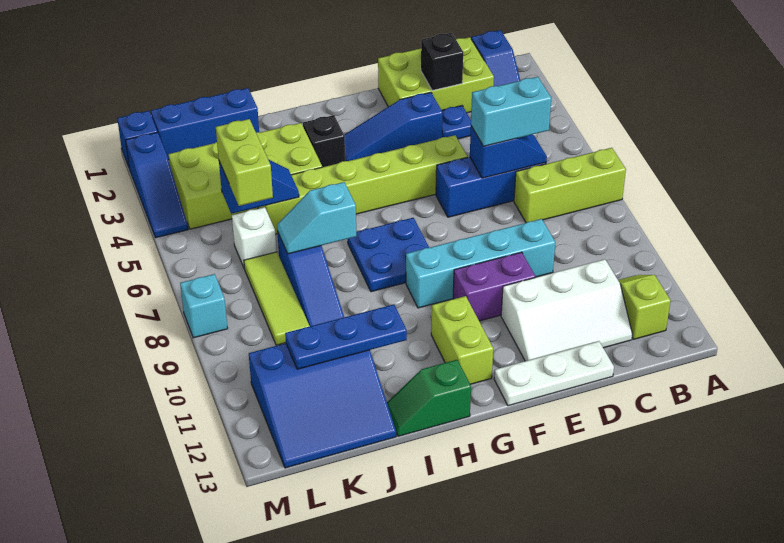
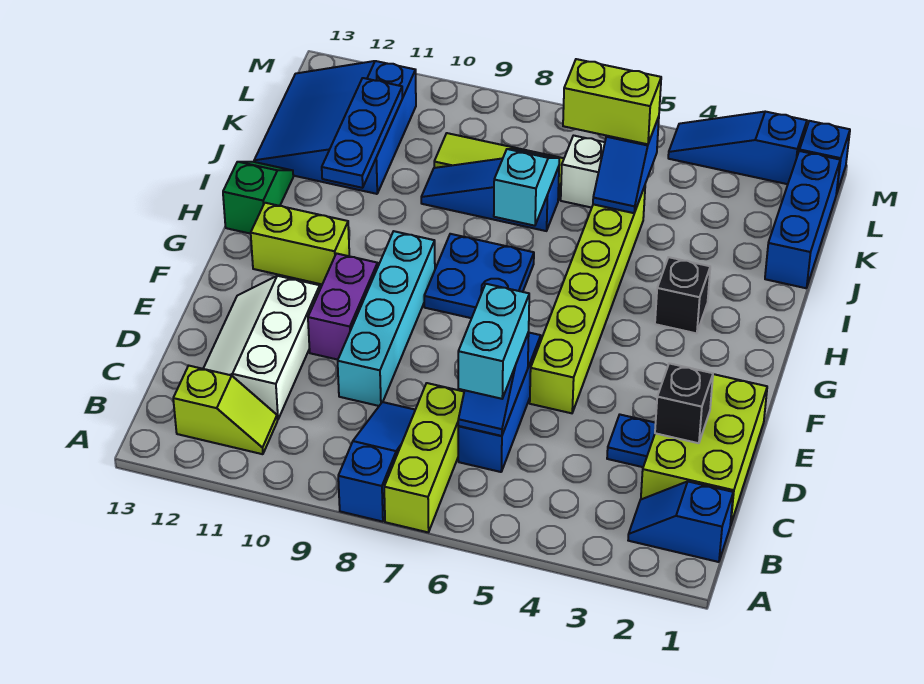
white 1x3 plate [494,341,614,406] -> none
blue 1x3 slope [344,92,443,161] -> blue 1x3 slope moved to [338,402,415,522]
lime 2x4 brick [168,123,322,229] -> none
cyan 1x1 brick [180,274,228,338] -> none

